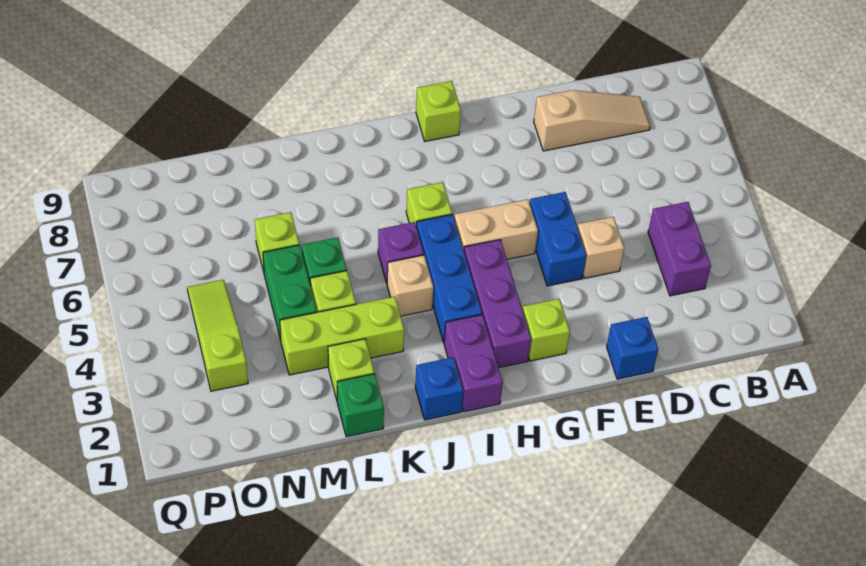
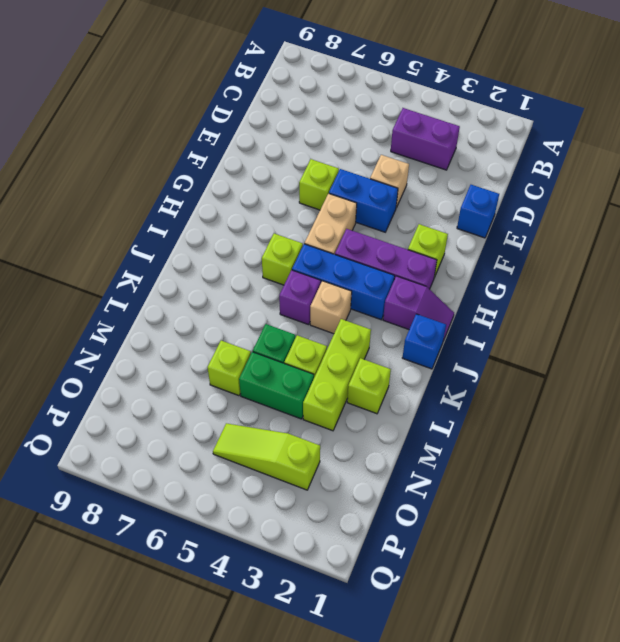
tan 1x3 slope [534,90,650,151] -> none
lime 1x1 brick [416,81,461,141] -> lime 1x1 brick moved to [299,159,339,210]
purple 1x2 brick [444,315,503,412] -> purple 1x2 slope [383,276,454,341]
green 1x1 brick [337,374,384,437] -> none

